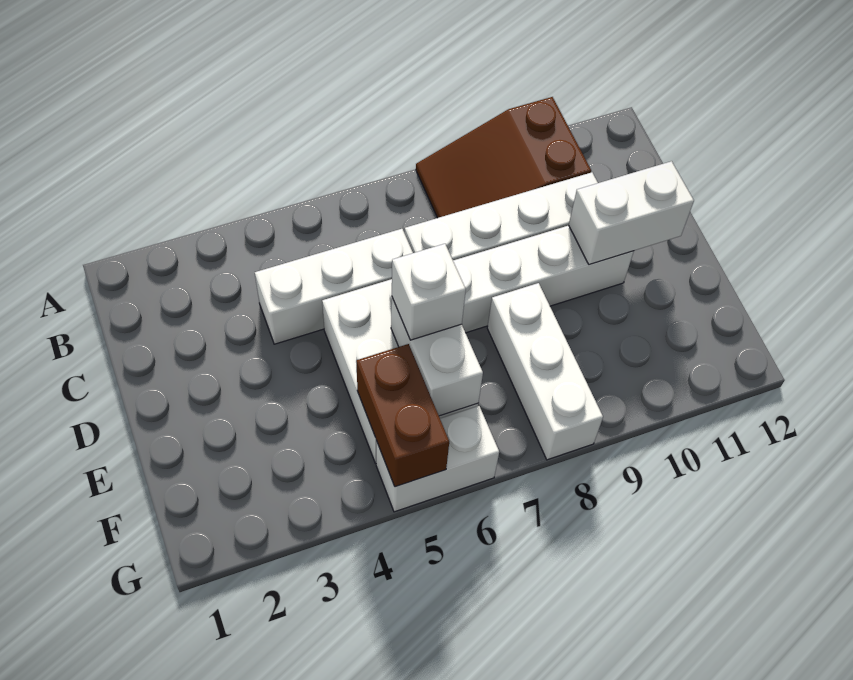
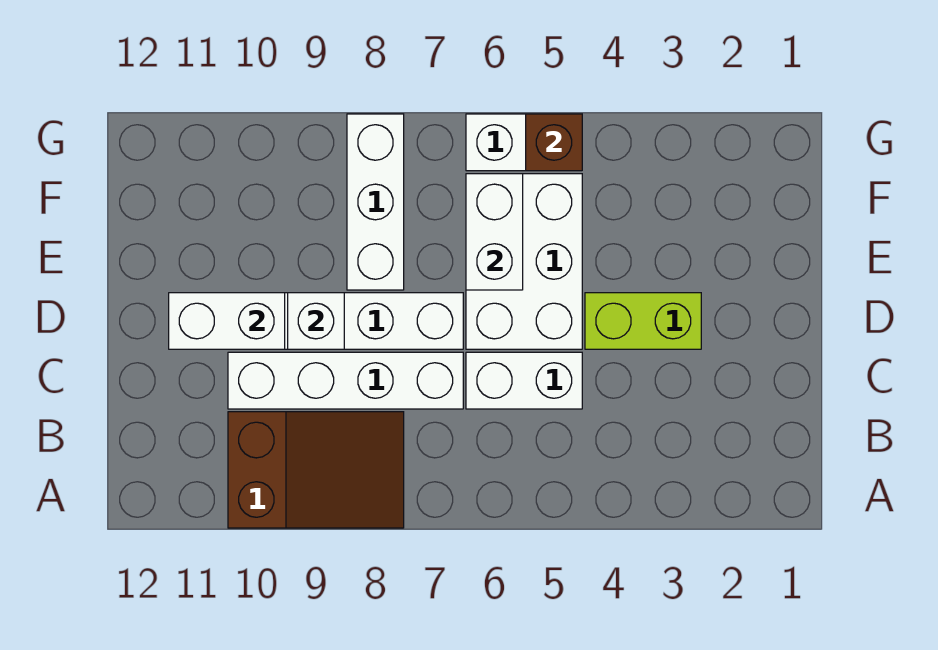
white 1x3 brick [255,229,413,344] -> white 1x2 brick [466,352,582,409]
none -> lime 1x2 brick [585,293,701,349]
white 1x1 brick [392,244,466,340] -> white 1x1 brick moved to [288,293,344,349]
brown 1x2 brick [356,344,449,487] -> brown 1x1 brick [526,114,582,171]

